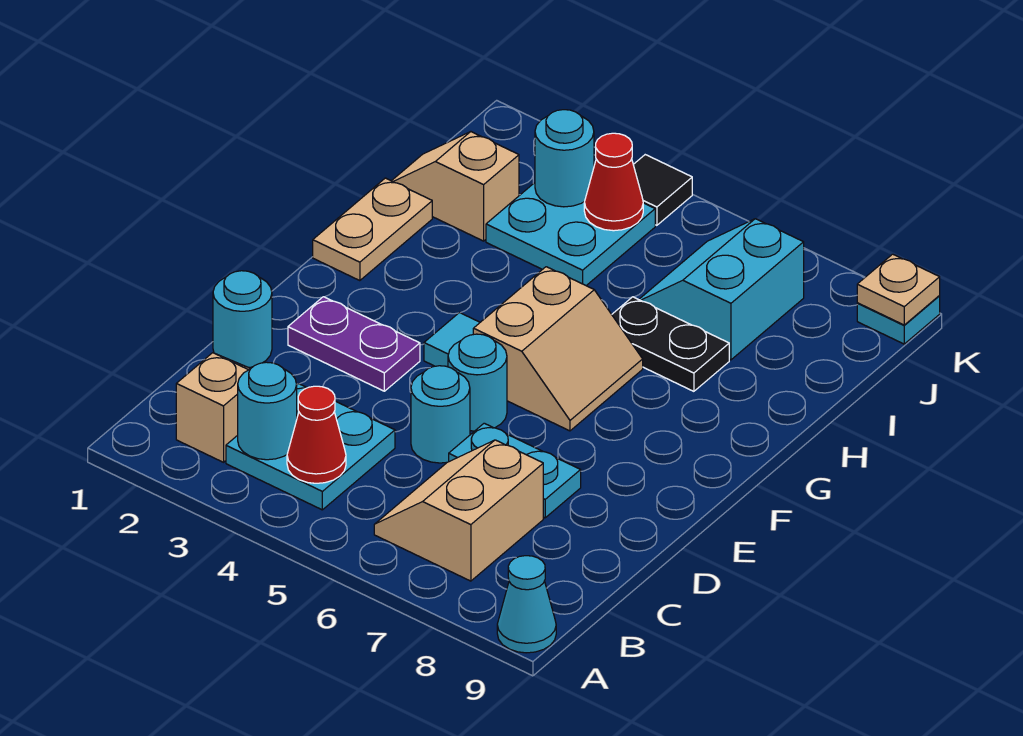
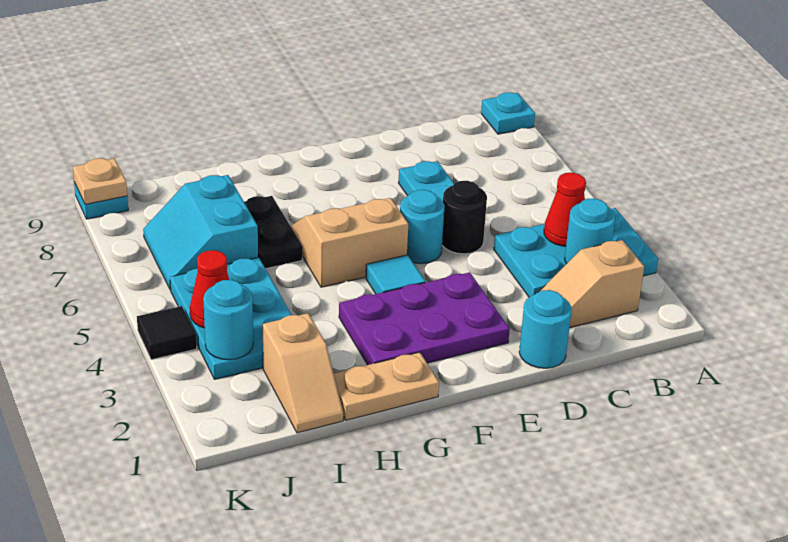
cyan 1x1 cone [497,556,556,653] -> cyan 1x1 plate [481,92,535,134]
cyan 2x2 plate [226,384,395,510] -> cyan 2x3 plate [494,208,658,297]
tan 2x2 slope [374,440,543,581] -> none
cyan 1x1 round brick [411,366,470,463] -> black 1x1 round brick [442,181,487,254]
purple 1x2 plate [288,297,420,391] -> purple 2x3 plate [339,272,510,365]
cyan 2x2 plate [486,183,655,285] -> cyan 2x3 plate [170,257,291,379]
cyan 2x2 slope [639,219,804,360] -> cyan 2x2 slope turned to [143,175,258,290]

